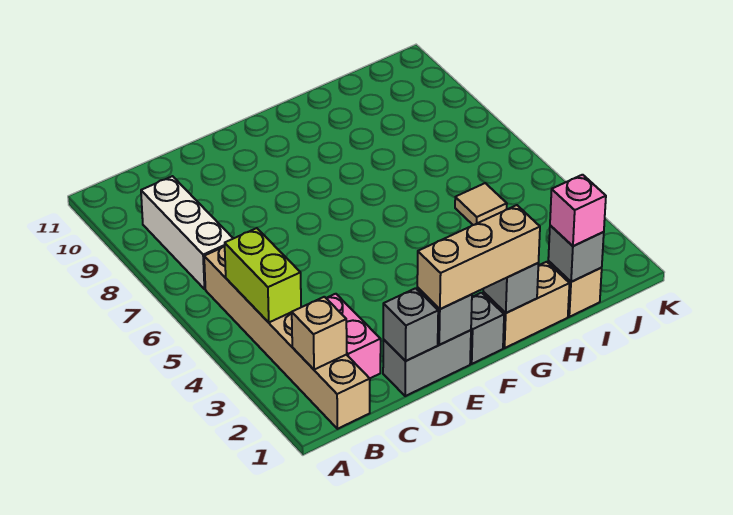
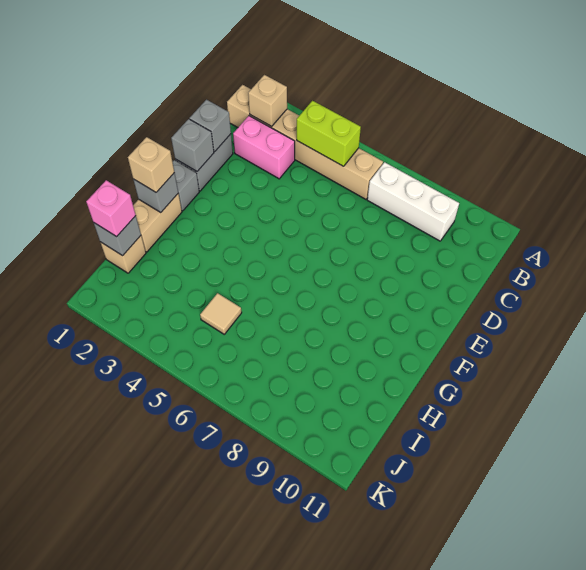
tan 1x3 brick [417,205,540,309] -> tan 1x1 brick [128,137,174,192]

